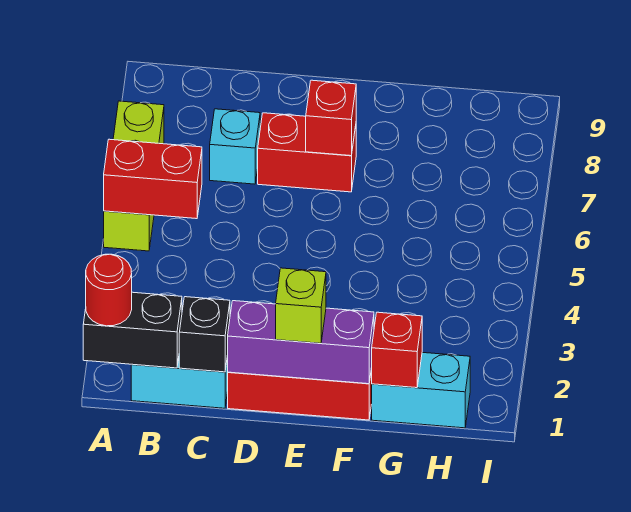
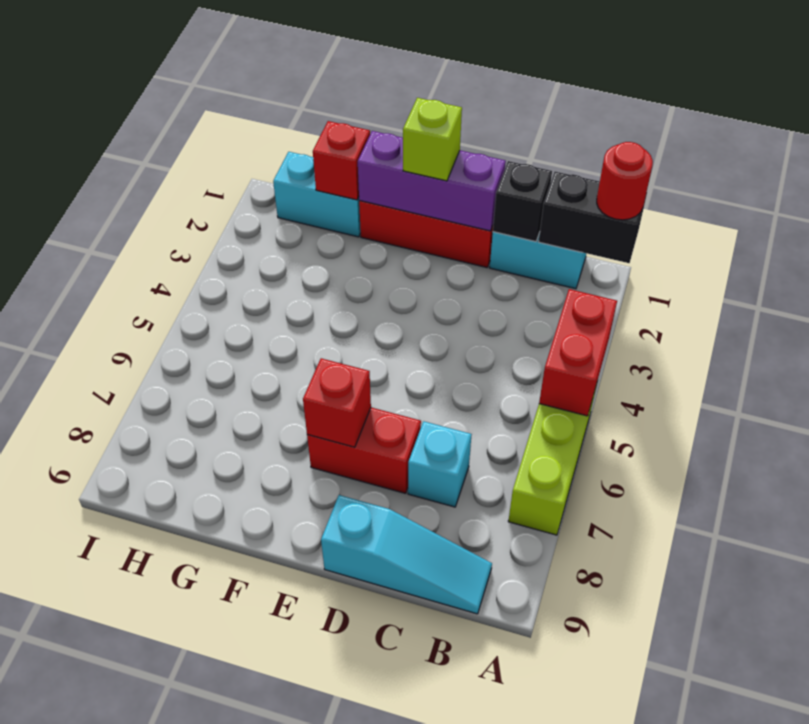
red 1x2 brick [104,139,202,219] -> red 1x2 brick turned to [539,289,617,416]
none -> cyan 1x3 slope [321,495,492,614]

